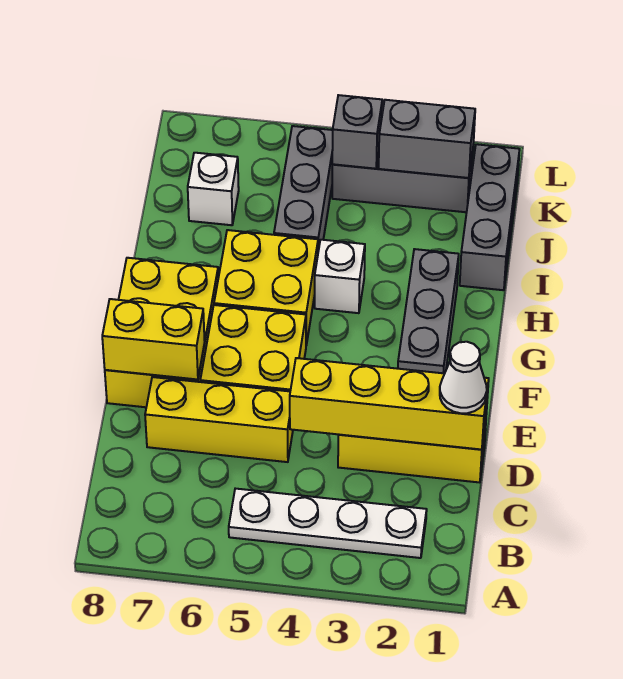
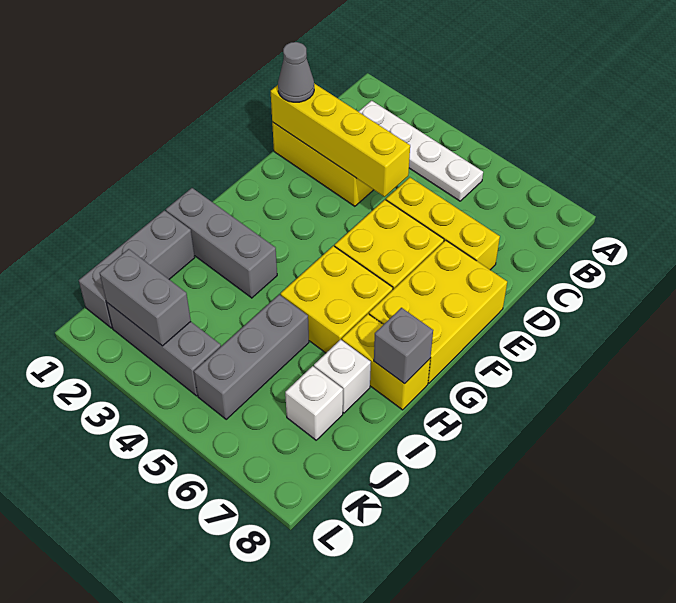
white 1x1 cone [440,342,487,413] -> grey 1x1 cone [278,42,314,102]
yellow 1x2 brick [102,299,205,380] -> yellow 1x2 brick moved to [342,314,430,410]
grey 1x3 brick [398,249,459,373] -> grey 1x3 brick turned to [166,188,277,298]
white 1x1 brick [315,240,365,313] -> white 1x1 brick moved to [314,339,371,413]
grey 1x1 brick [332,95,382,169] -> grey 1x1 brick moved to [374,308,433,384]

